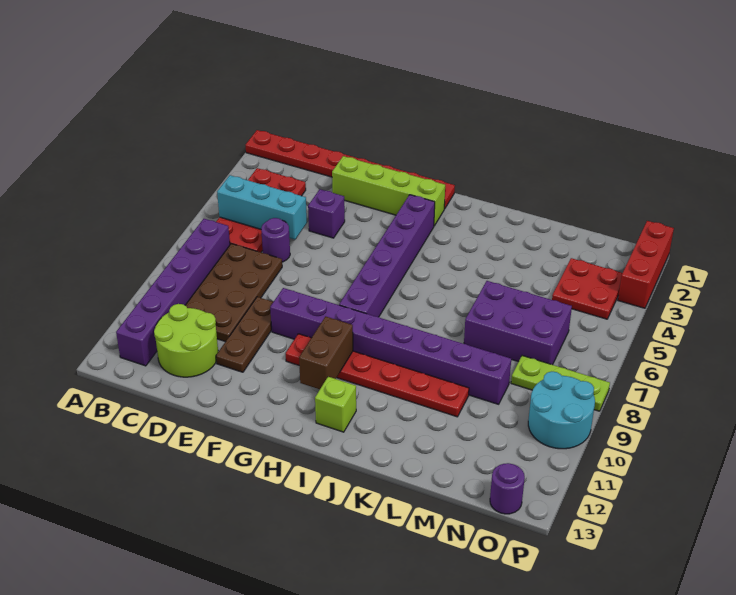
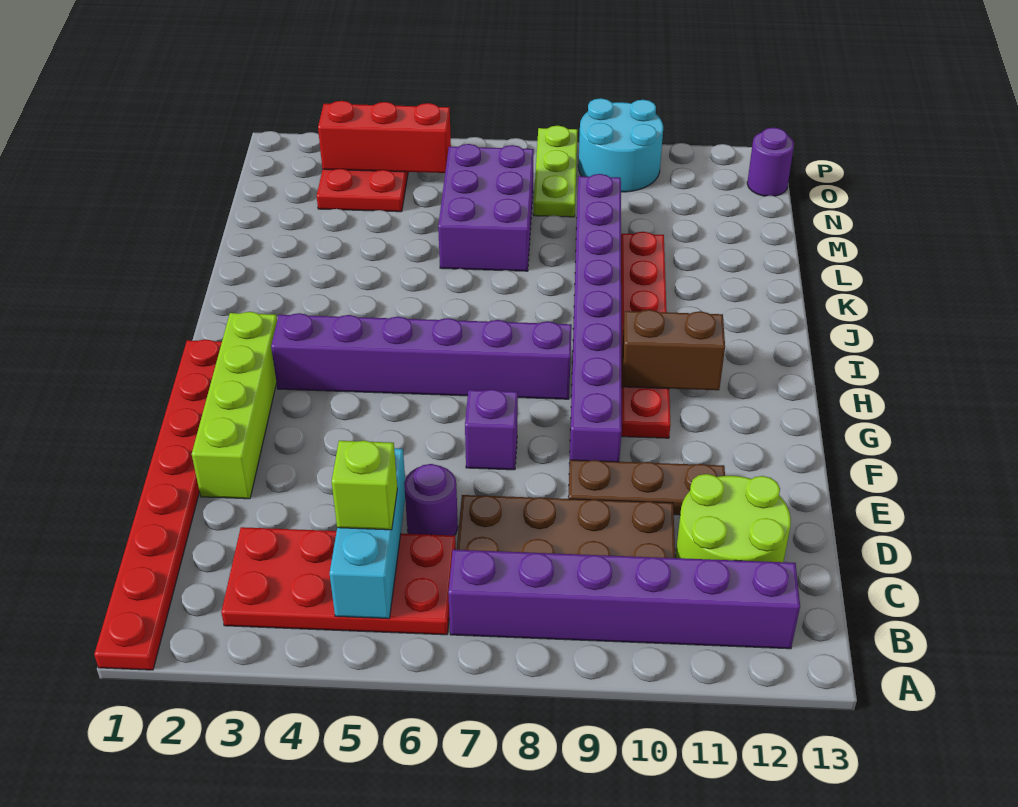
purple 1x1 brick [308,189,345,238] -> purple 1x1 brick moved to [465,389,518,470]
lime 1x1 brick [315,377,356,432] -> lime 1x1 brick moved to [332,440,397,530]
red 1x3 brick [618,221,674,308] -> red 1x3 brick moved to [318,101,451,173]

